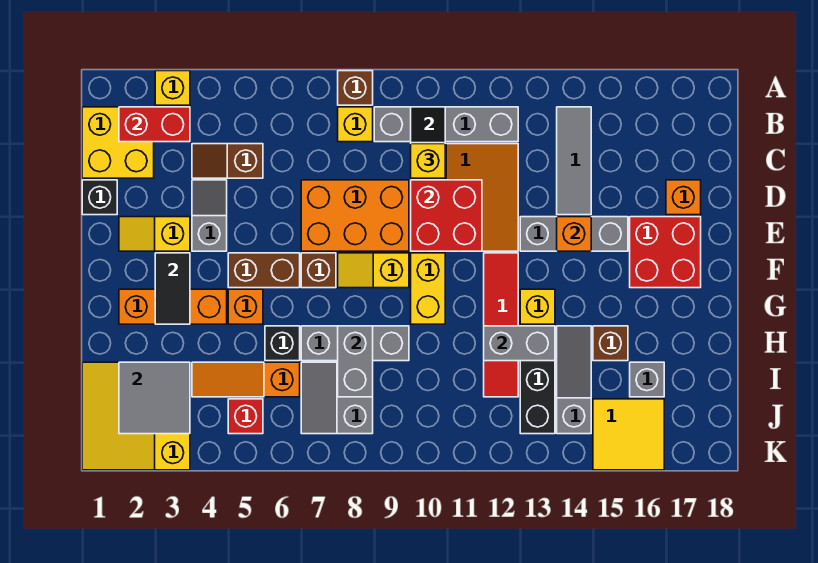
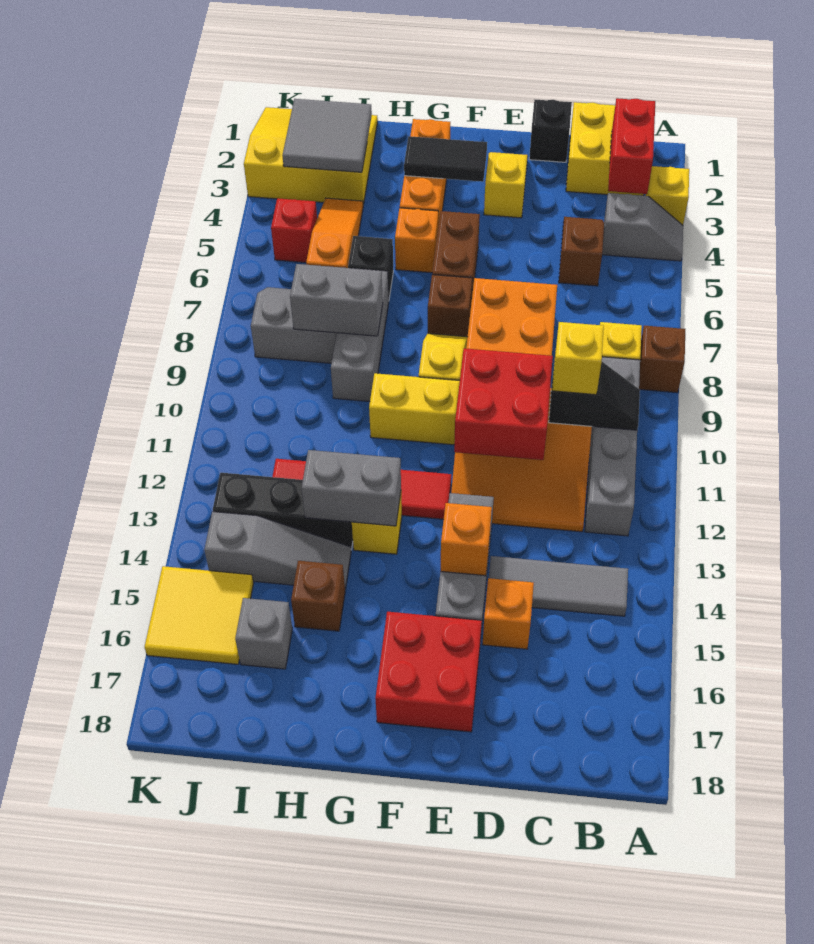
grey 1x2 slope [192,180,227,251] -> grey 1x2 slope moved to [602,193,683,261]
orange 1x1 brick [666,180,701,215] -> orange 1x1 brick moved to [482,578,534,649]
grey 1x2 brick [484,326,555,361] -> grey 1x2 brick turned to [302,450,401,526]

